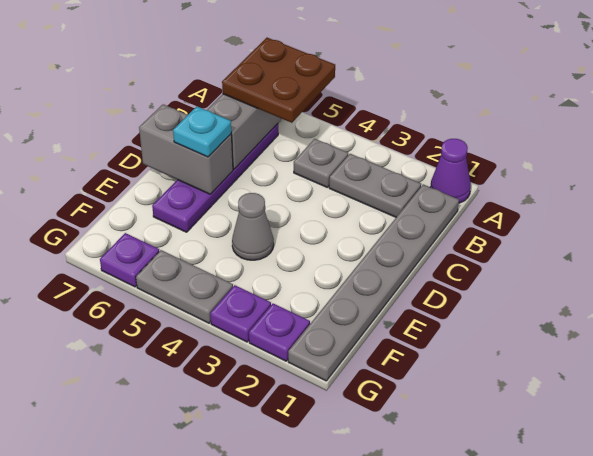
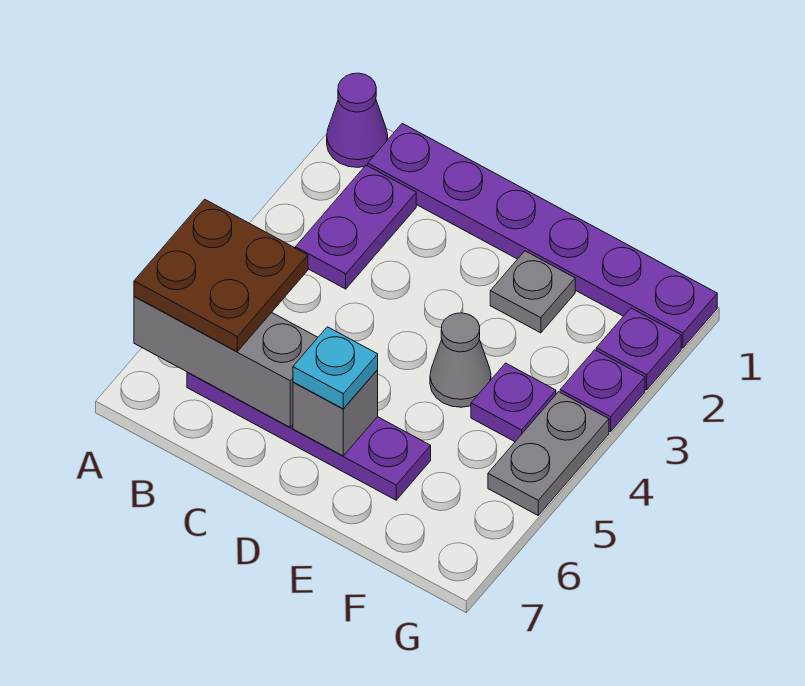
grey 1x6 plate [288,184,459,381] -> purple 1x6 plate [368,123,717,348]
grey 1x2 plate [329,154,421,217] -> purple 1x2 plate [295,165,416,289]
grey 1x1 plate [294,139,348,188] -> grey 1x1 plate moved to [490,251,575,333]
grey 1x2 brick [139,104,233,194] -> grey 1x1 brick [293,370,378,456]
purple 1x1 plate [100,233,159,287] -> purple 1x1 plate moved to [471,363,556,442]

